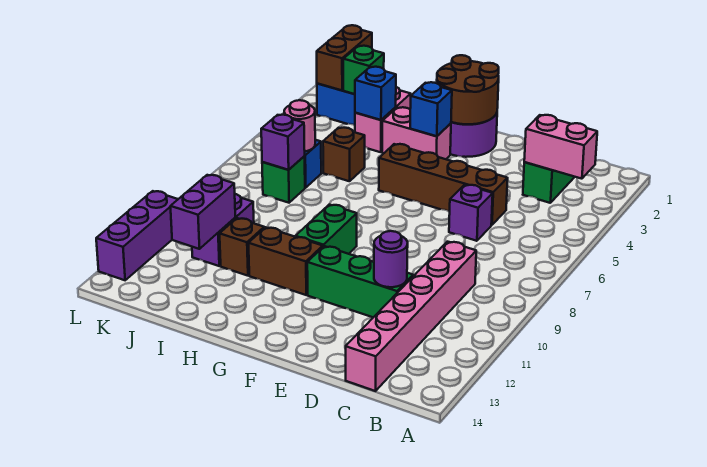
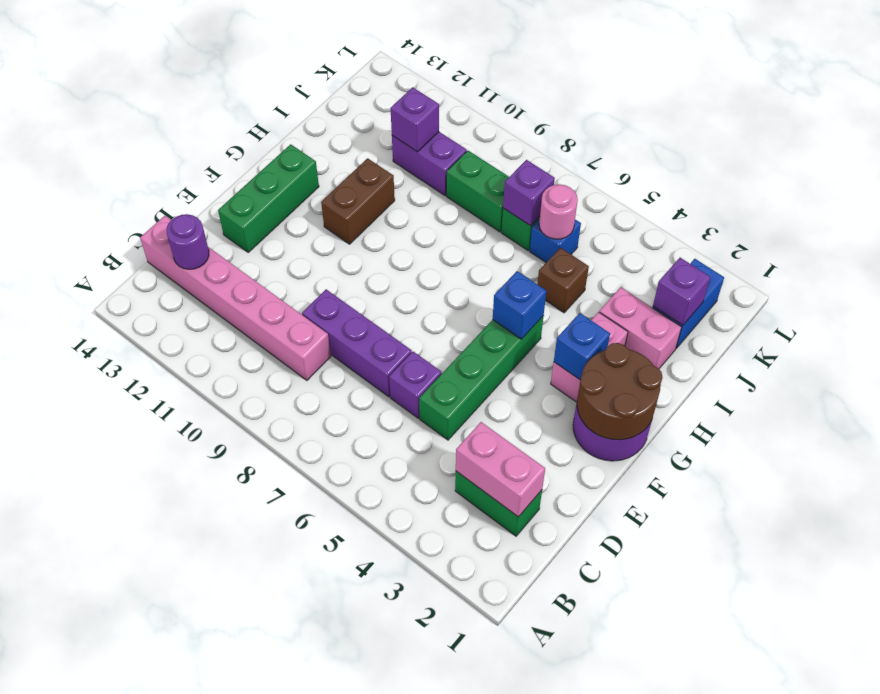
pink 1x2 brick [524,115,597,179] -> pink 1x2 brick turned to [456,422,545,517]
brown 1x4 brick [379,144,508,225] -> green 1x4 brick [419,316,543,440]
green 1x3 brick [307,246,413,317] -> green 1x3 brick moved to [218,144,319,252]
purple 1x1 round brick [374,231,408,287] -> purple 1x1 round brick moved to [167,214,209,269]
green 1x2 brick [296,205,357,254] -> green 1x2 brick moved to [446,151,509,232]
blue 1x1 brick [355,67,396,120] -> blue 1x1 brick moved to [493,271,546,339]
brown 1x1 brick [220,218,264,276] -> none
green 1x1 brick [343,46,384,94] -> purple 1x1 brick [653,258,710,326]
purple 1x2 brick [170,175,235,249] -> purple 1x1 brick [391,87,439,152]
brown 1x2 brick [317,25,372,90] -> none
purple 1x3 brick [96,191,178,280] -> purple 1x3 brick moved to [302,289,412,397]

